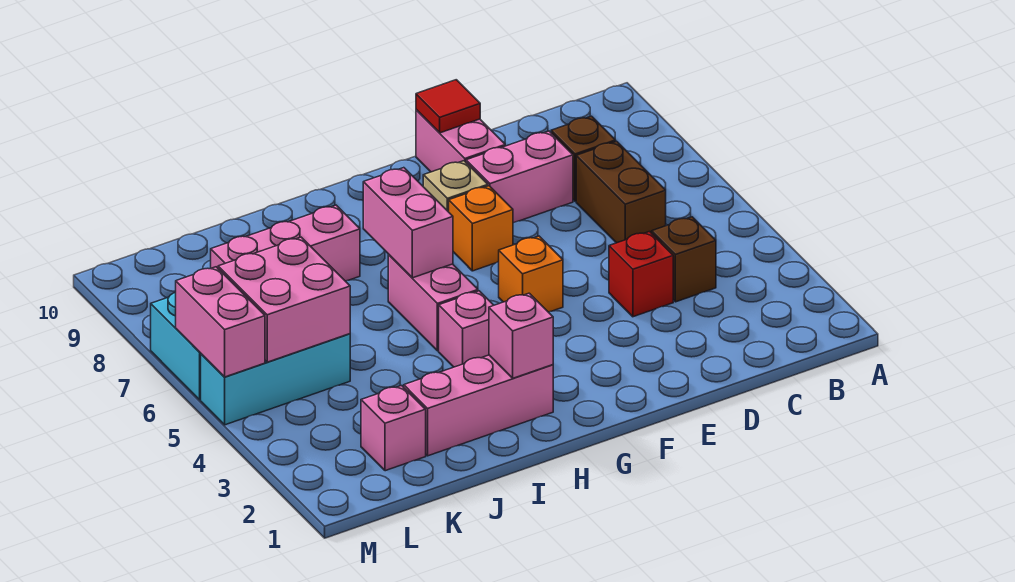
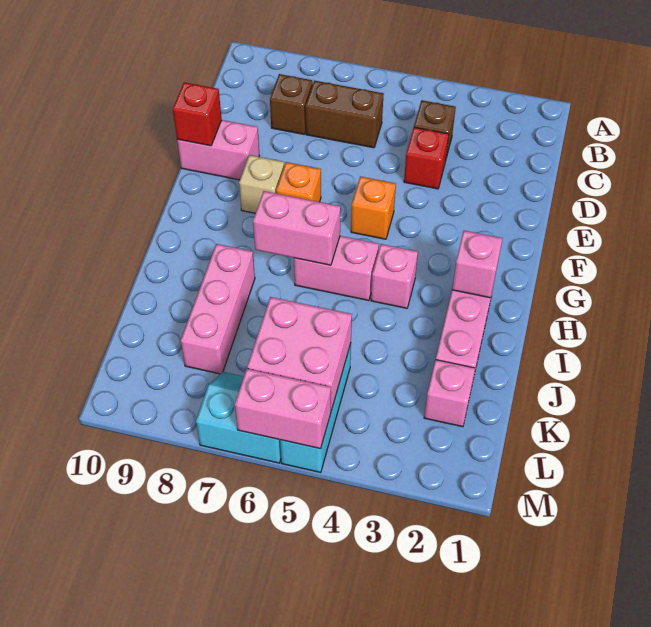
pink 1x2 brick [466,131,573,223] -> none
red 1x1 tile [416,80,480,133] -> red 1x1 brick [173,82,222,146]

